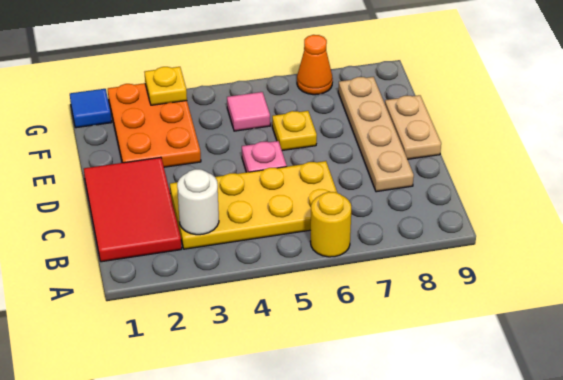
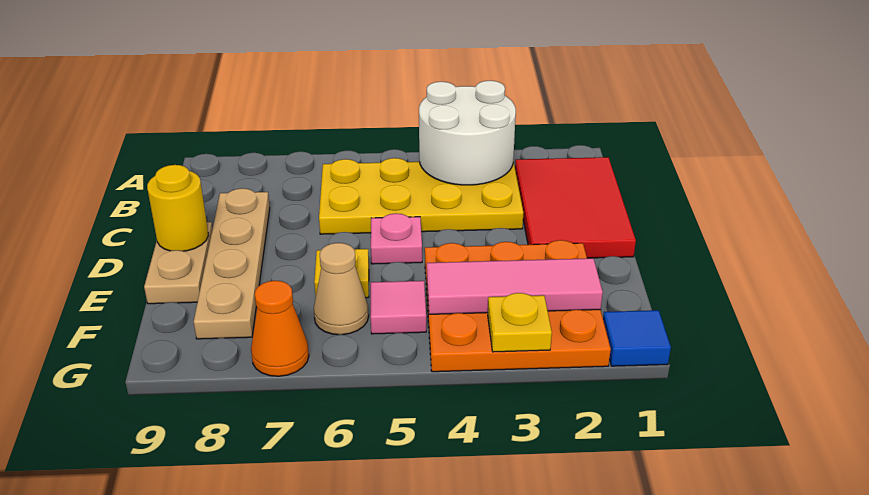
yellow 1x1 round brick [310,192,351,257] -> yellow 1x1 round brick moved to [147,165,208,251]
white 1x1 round brick [177,169,219,235] -> white 2x2 round brick [419,81,516,185]
orange 2x3 plate [108,83,201,167] -> orange 3x3 plate [425,240,611,372]
none -> pink 1x3 tile [427,258,603,314]
none -> tan 1x1 cone [314,243,369,335]

